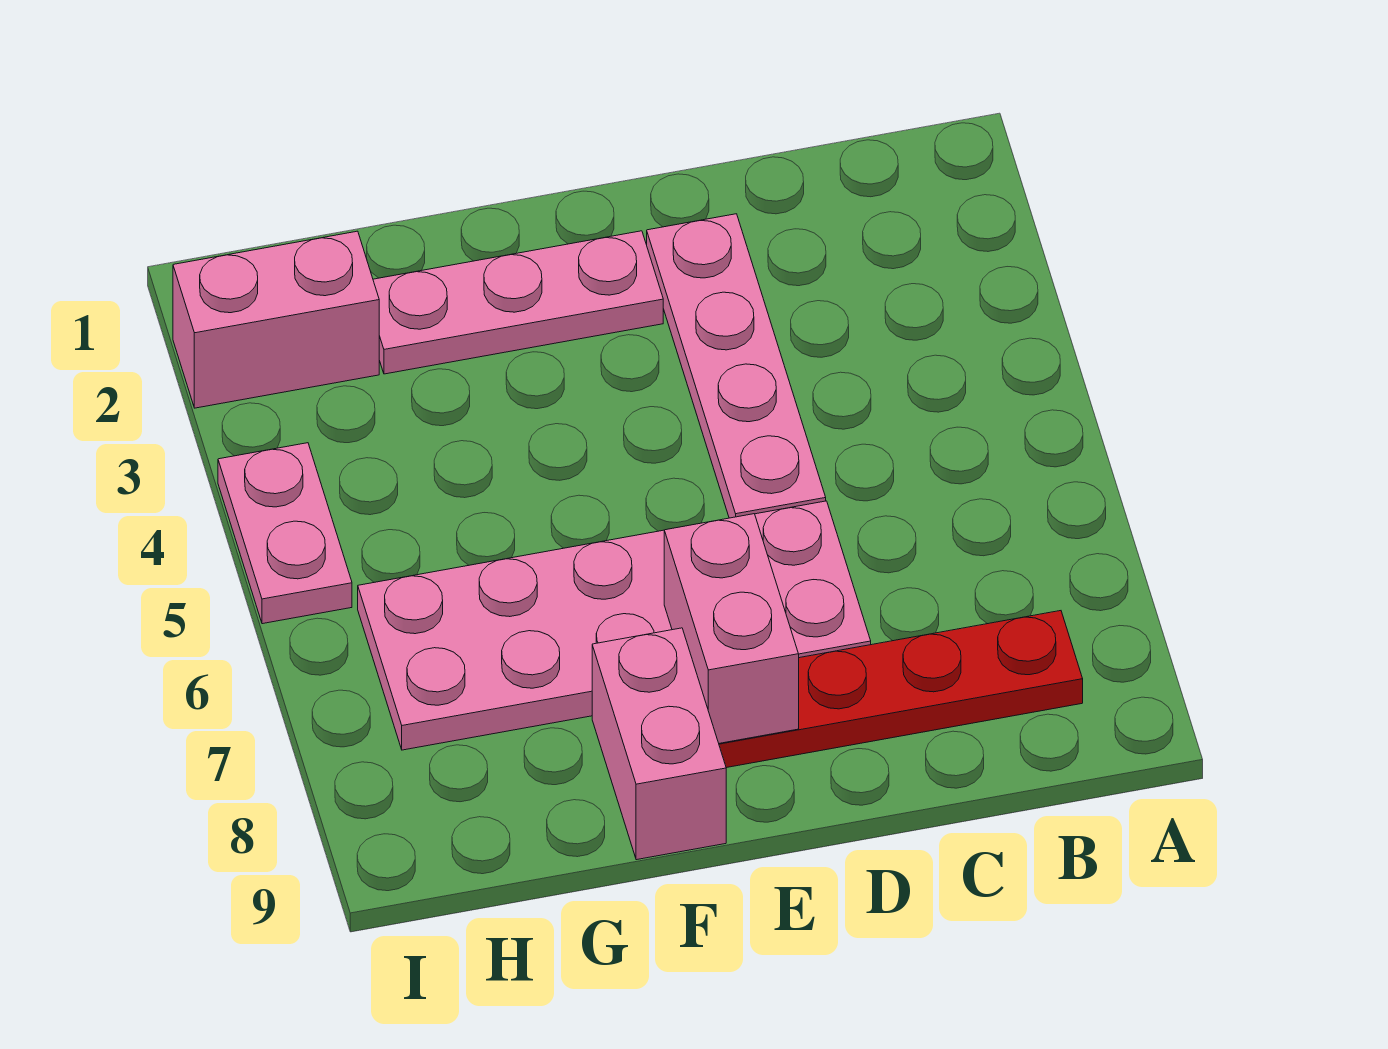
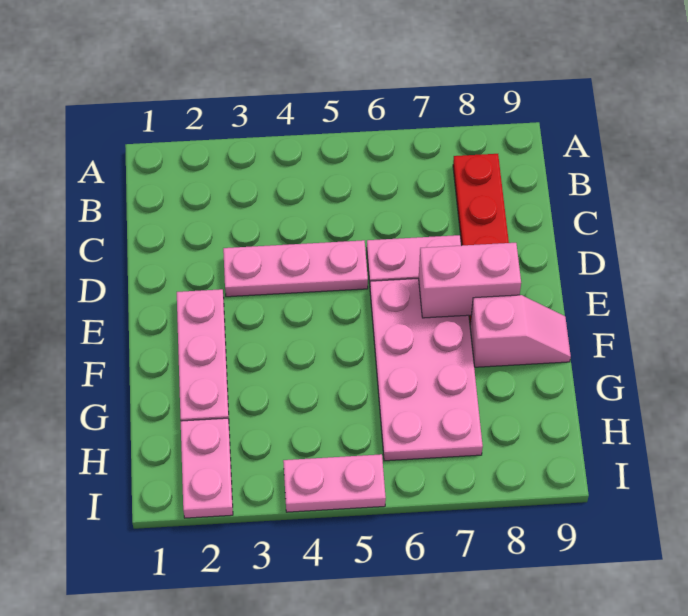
pink 1x4 plate [647,214,826,518] -> pink 1x3 plate [223,240,368,297]
pink 1x2 brick [592,628,726,860] -> pink 1x2 slope [470,295,571,367]
pink 1x2 brick [173,231,379,408] -> pink 1x2 plate [181,418,233,518]

